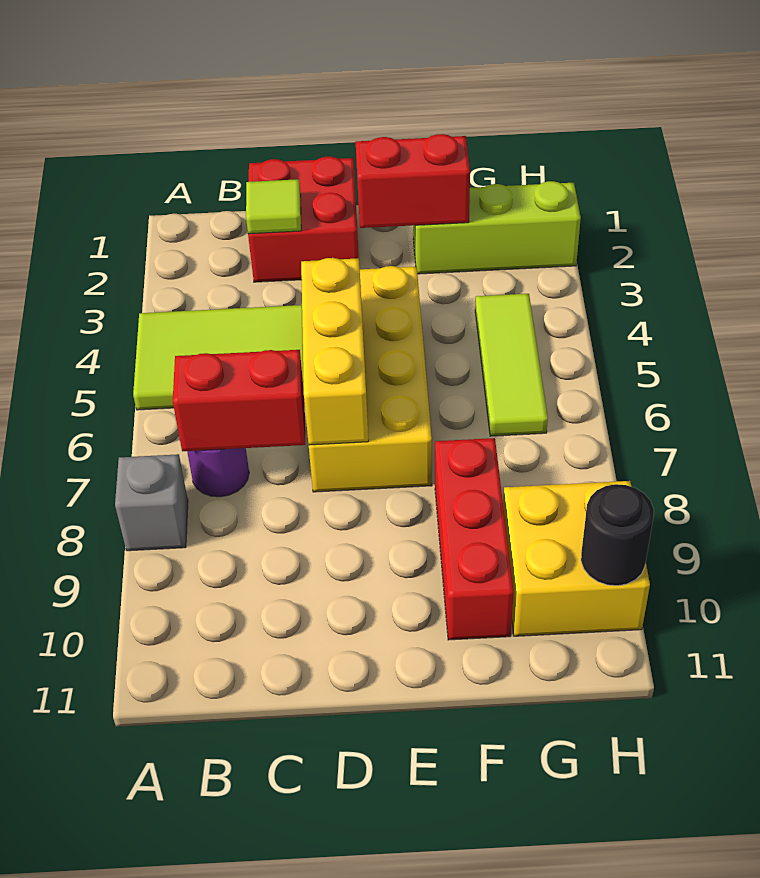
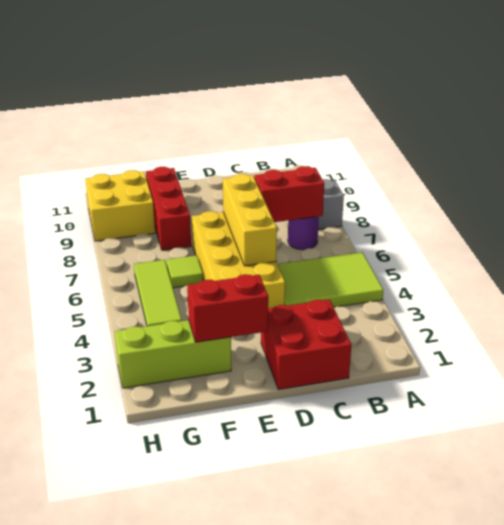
lime 1x1 tile [246,179,301,234] -> lime 1x1 tile moved to [166,255,203,288]
black 1x1 round brick [581,484,654,586] -> none

